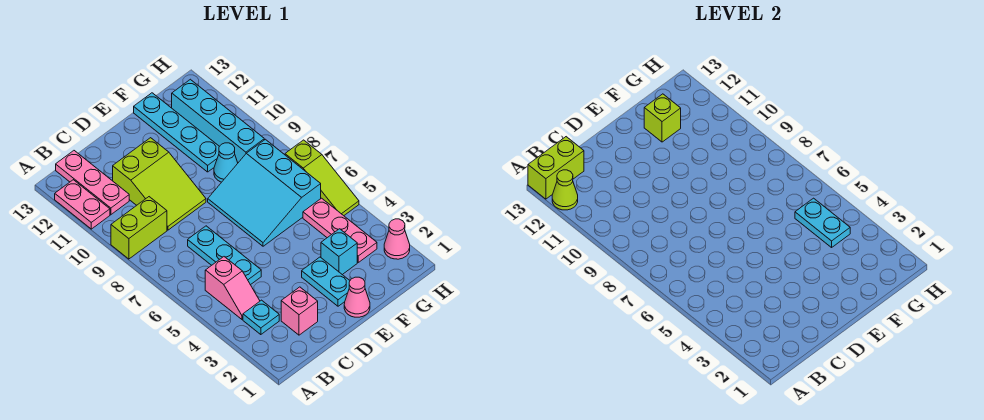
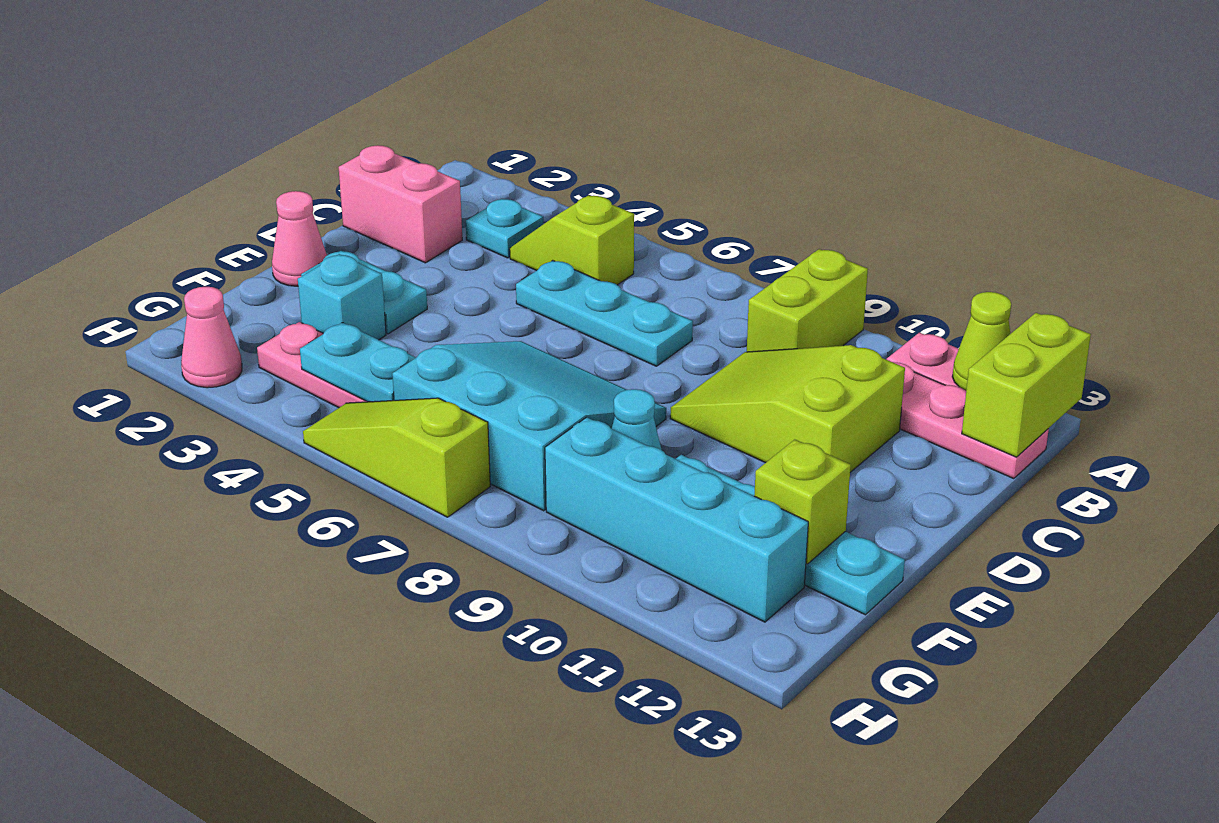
pink 1x2 slope [205,257,260,320] -> lime 1x2 slope [510,195,634,285]
pink 1x1 brick [281,287,318,335] -> pink 1x2 brick [339,145,462,263]

